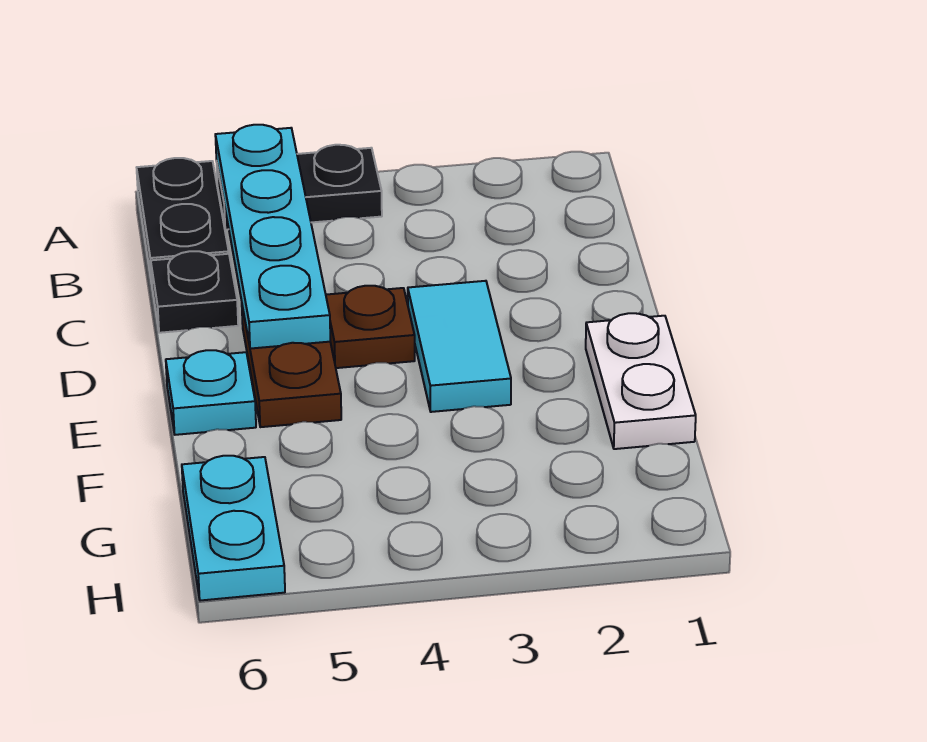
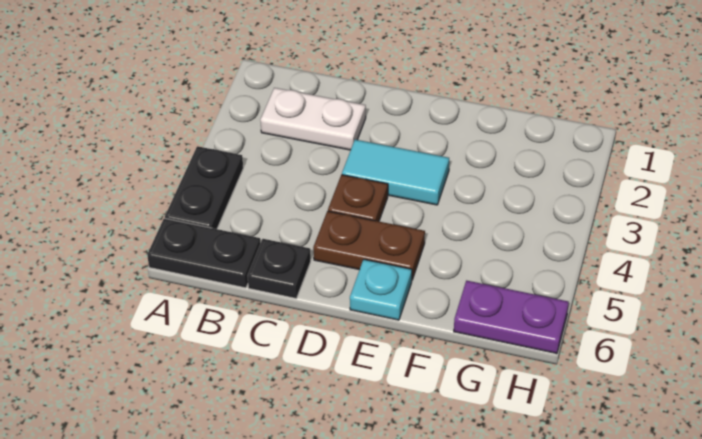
cyan 1x4 plate [215,125,330,349] -> none
white 1x2 plate [586,313,696,449] -> white 1x2 plate moved to [260,88,366,150]
cyan 1x2 plate [182,456,285,601] -> purple 1x2 plate [454,281,569,354]

